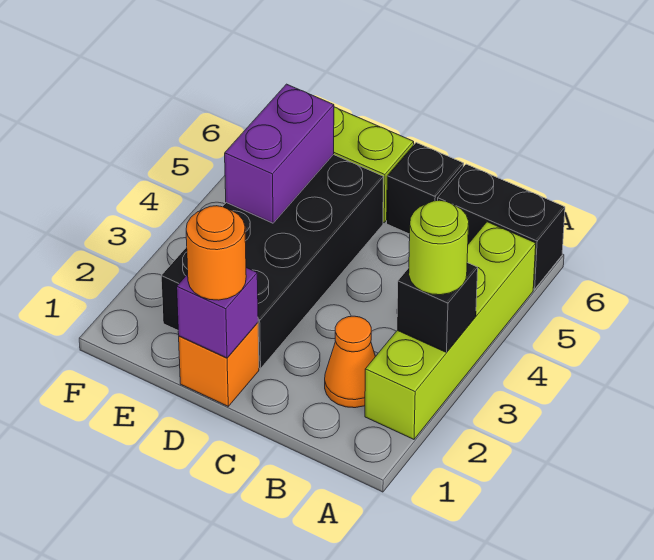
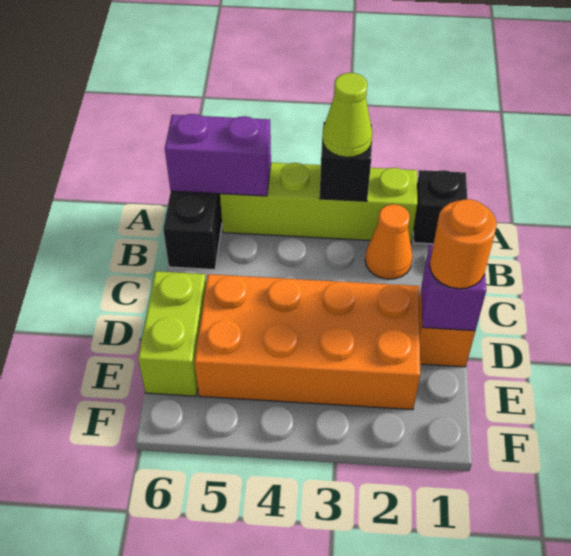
lime 1x1 round brick [409,200,469,295] -> lime 1x1 cone [322,73,372,157]
black 1x1 brick [387,143,464,234] -> black 1x1 brick moved to [413,170,467,244]
black 2x4 brick [161,155,384,369] -> orange 2x4 brick [194,274,420,410]
purple 1x2 brick [225,84,334,223] -> purple 1x2 brick moved to [165,114,271,196]

